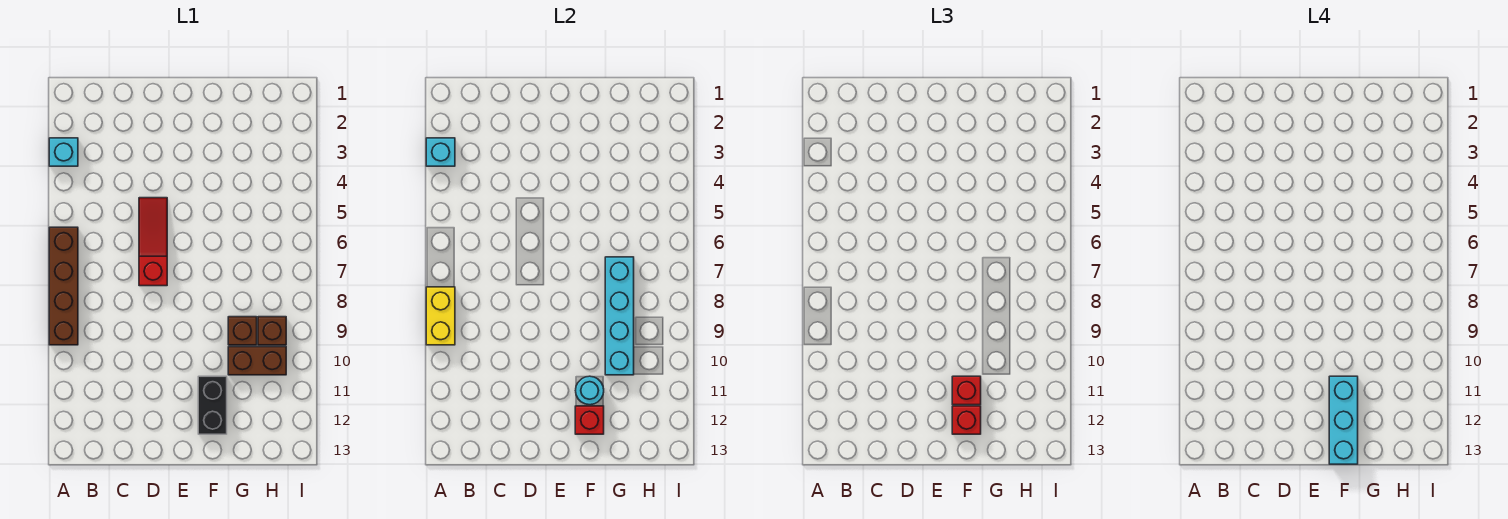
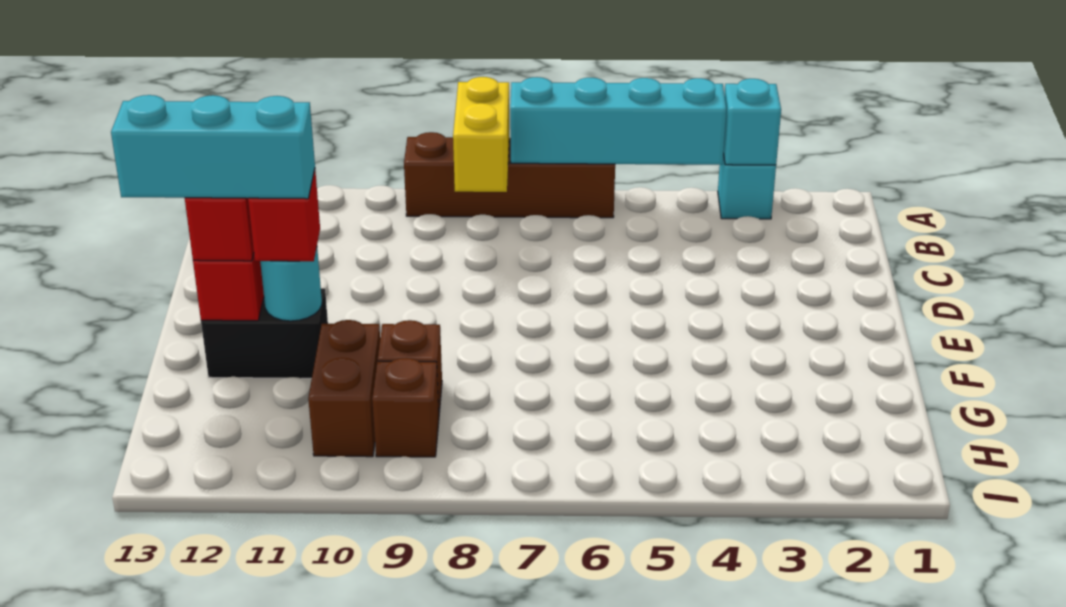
yellow 1x2 brick [426,287,455,345] -> yellow 1x2 brick turned to [453,77,509,192]
red 1x3 slope [139,198,167,286] -> none
cyan 1x4 brick [605,257,634,375] -> cyan 1x4 brick moved to [510,77,726,165]

